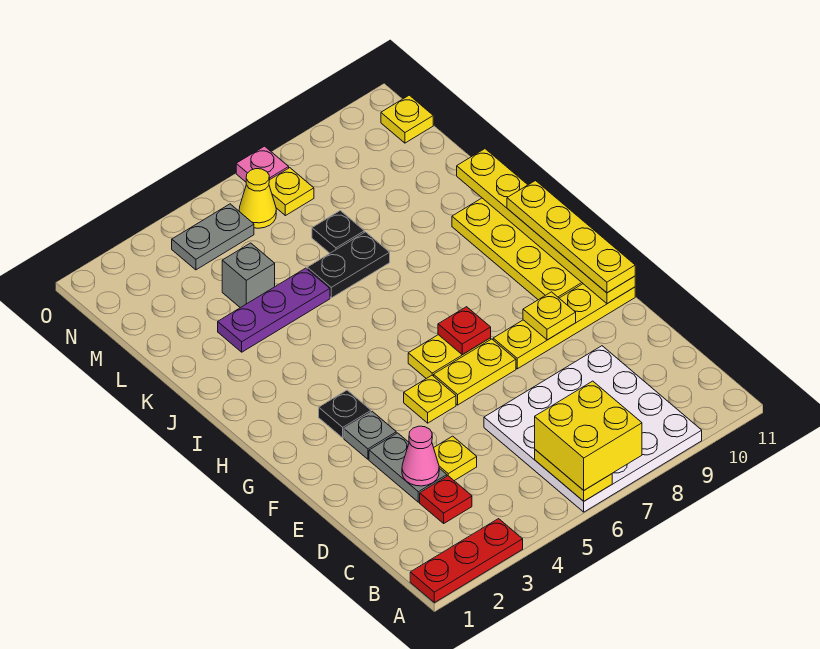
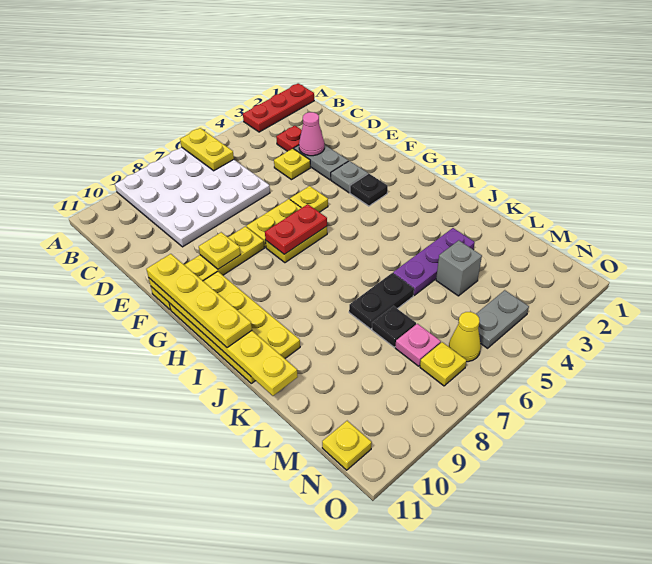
yellow 2x2 brick [535,381,642,490] -> none
red 1x1 plate [438,307,491,355] -> red 1x2 plate [265,204,327,254]
pink 1x1 plate [236,146,289,182] -> pink 1x1 plate moved to [395,324,441,366]

